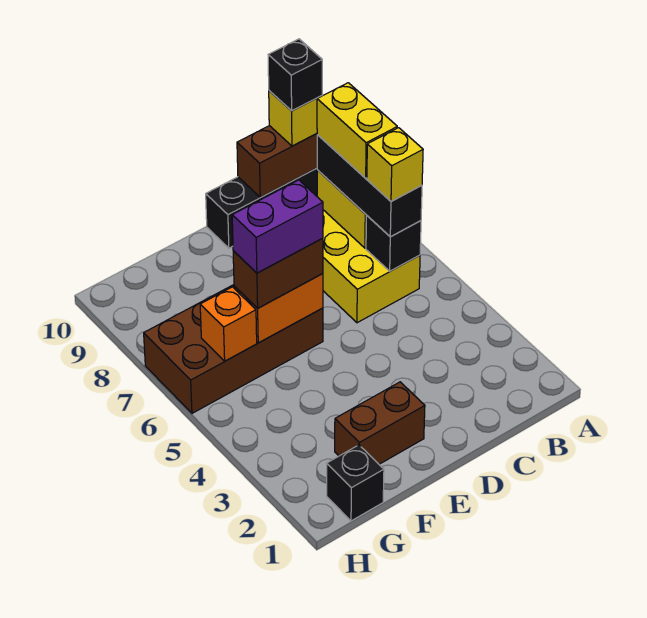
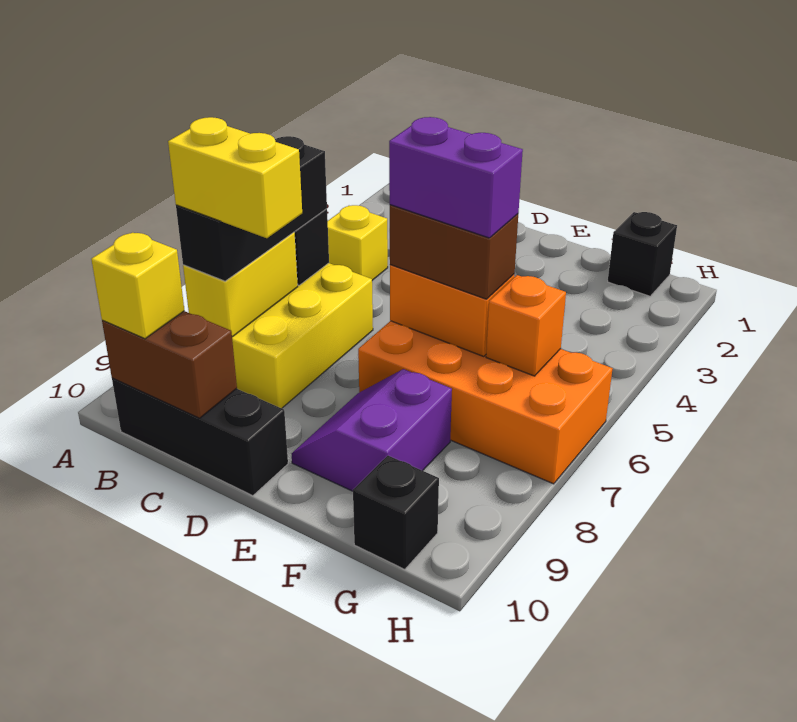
yellow 1x1 brick [367,128,423,201] -> yellow 1x1 brick moved to [328,205,388,280]
yellow 1x2 brick [317,83,397,178] -> yellow 1x2 brick turned to [168,117,302,238]
black 1x1 brick [268,39,322,111] -> black 1x1 brick moved to [353,456,439,569]
brown 1x2 brick [335,382,425,464] -> none
brown 2x4 brick [144,285,323,413] -> orange 2x4 brick [358,321,613,484]
none -> purple 2x2 slope [292,369,452,491]

